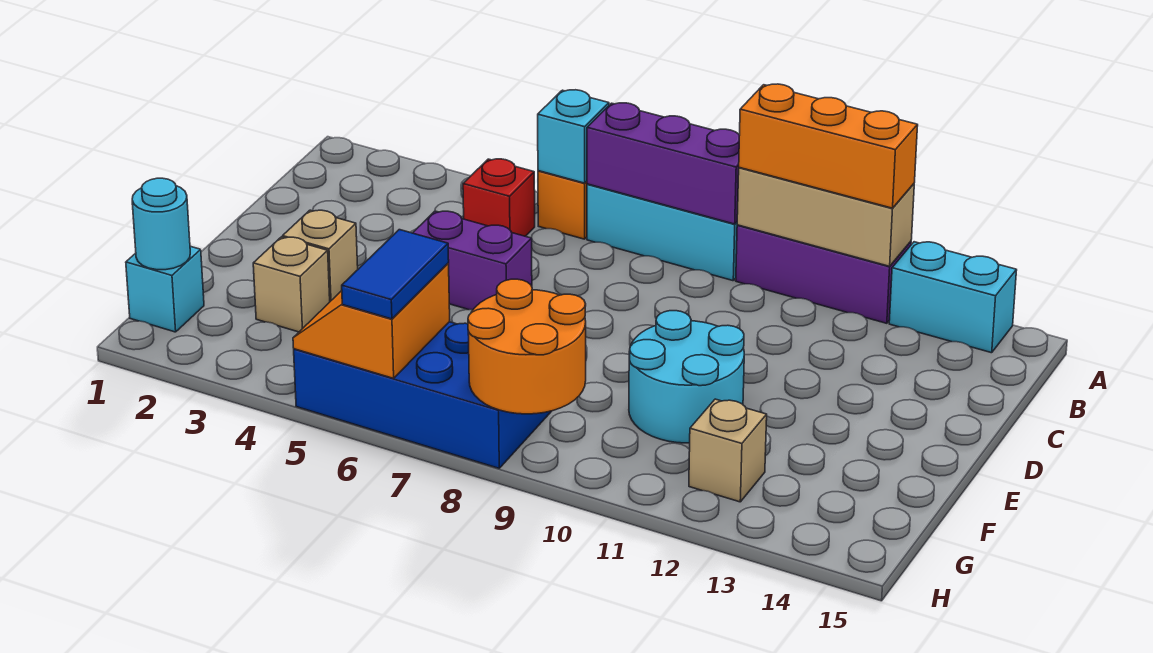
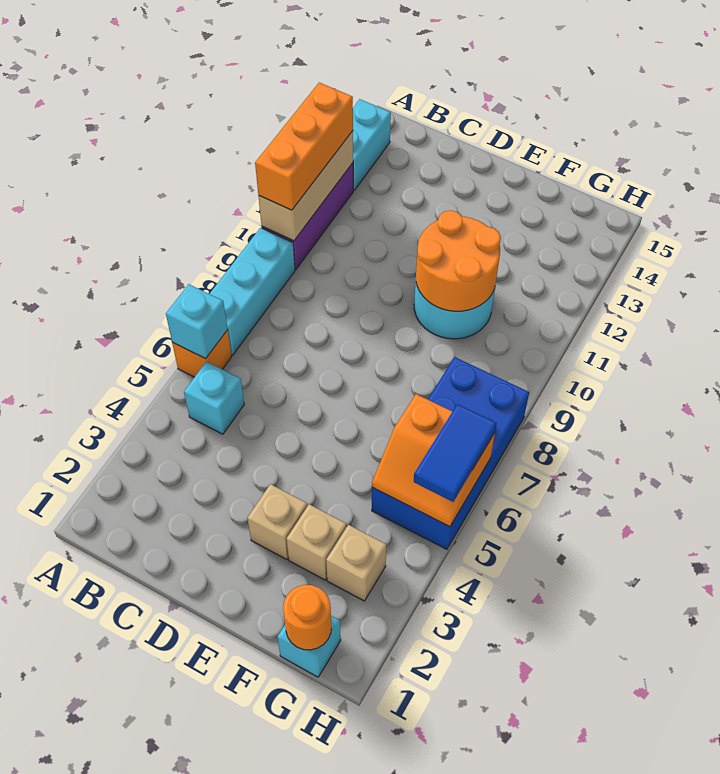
purple 1x3 brick [587,103,740,224] -> none
red 1x1 brick [463,159,535,236] -> cyan 1x1 brick [184,361,244,434]
purple 1x2 brick [413,211,532,310] -> none
cyan 1x1 round brick [132,178,190,270] -> orange 1x1 round brick [283,585,331,650]
blue 1x2 tile [342,230,449,319] -> blue 1x2 tile turned to [414,404,497,502]
orange 2x2 round brick [468,279,586,414] -> orange 2x2 round brick moved to [416,211,501,311]
tan 1x1 brick [689,399,767,502] -> tan 1x1 brick moved to [326,525,386,601]

